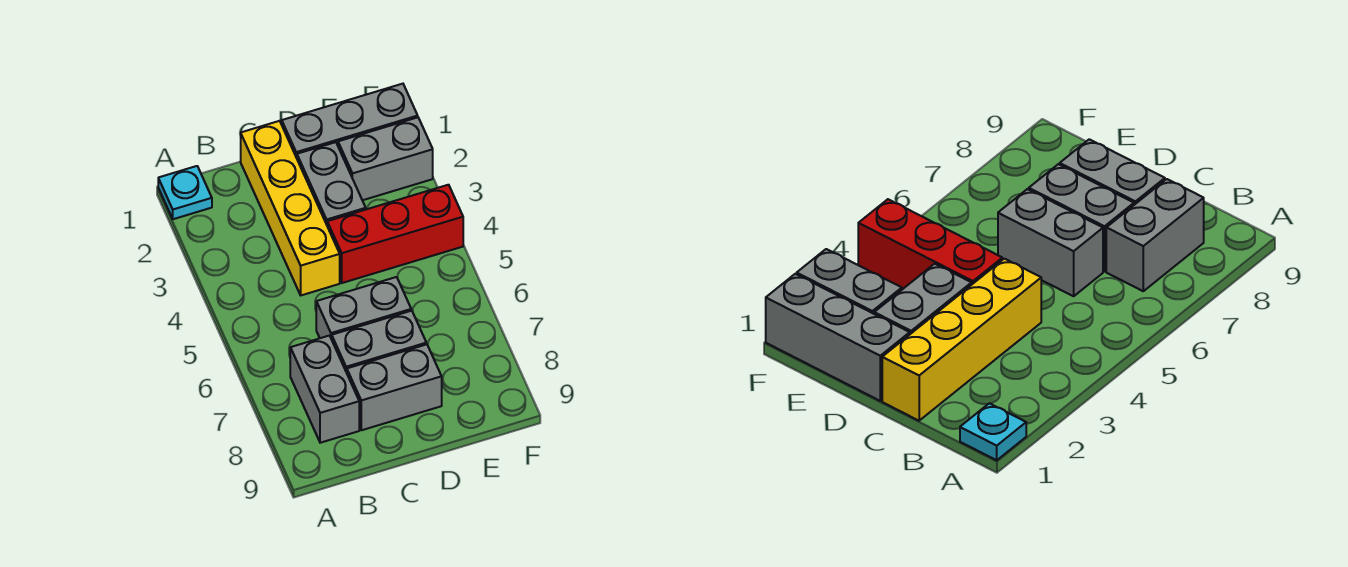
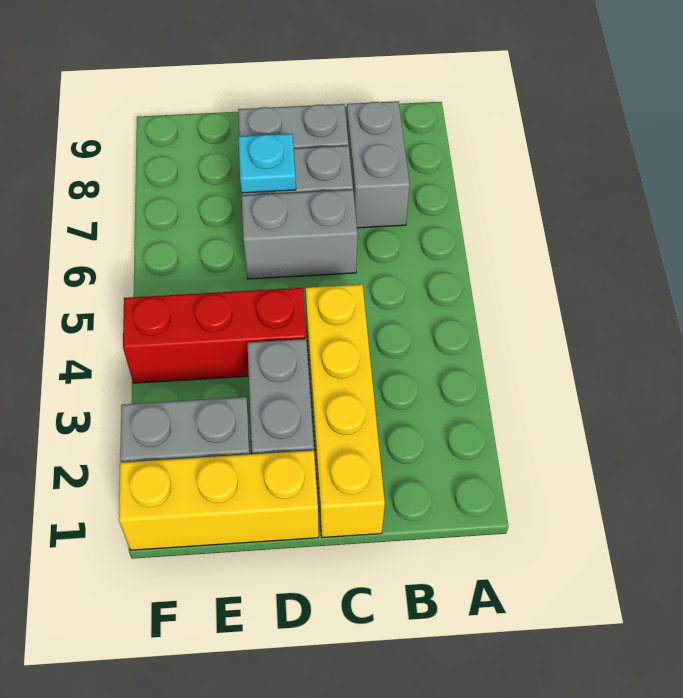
cyan 1x1 plate [158,166,212,219] -> cyan 1x1 plate moved to [238,134,296,193]
grey 1x3 brick [282,84,418,158] -> yellow 1x3 brick [119,450,319,550]

